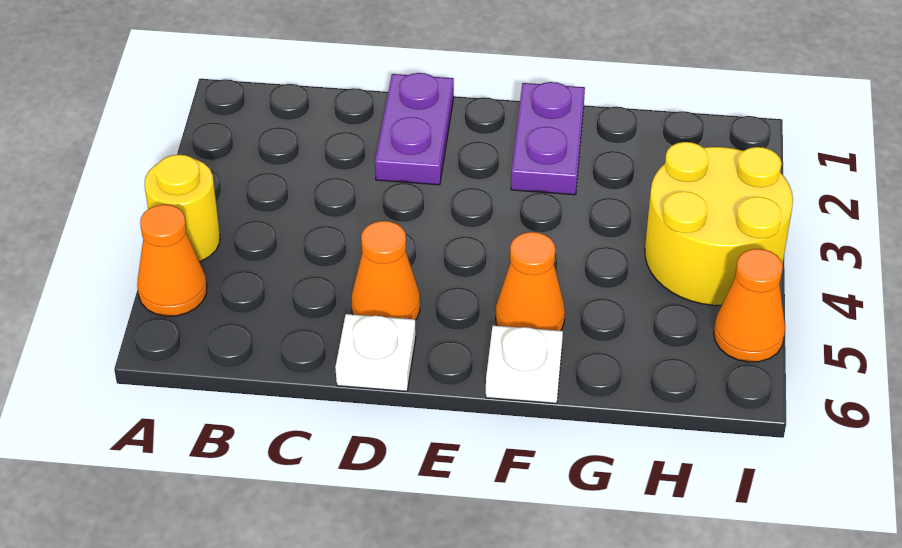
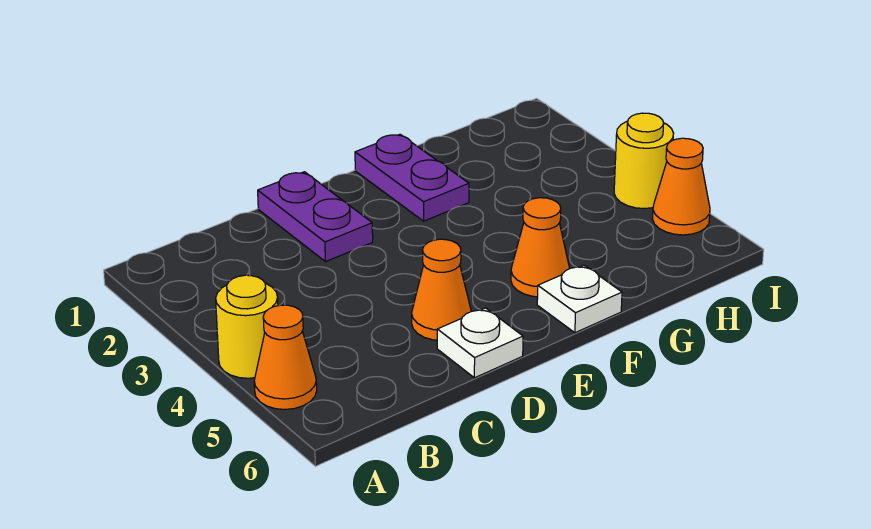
yellow 2x2 round brick [645,142,793,305] -> yellow 1x1 round brick [614,113,674,209]

